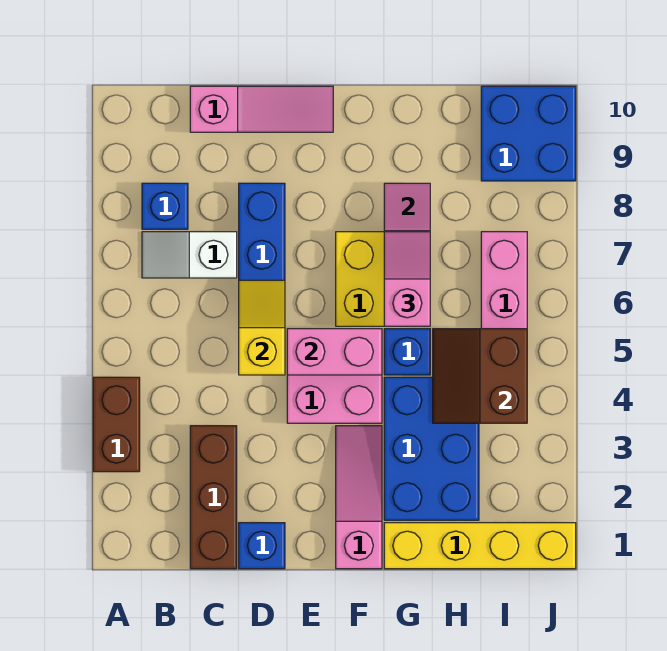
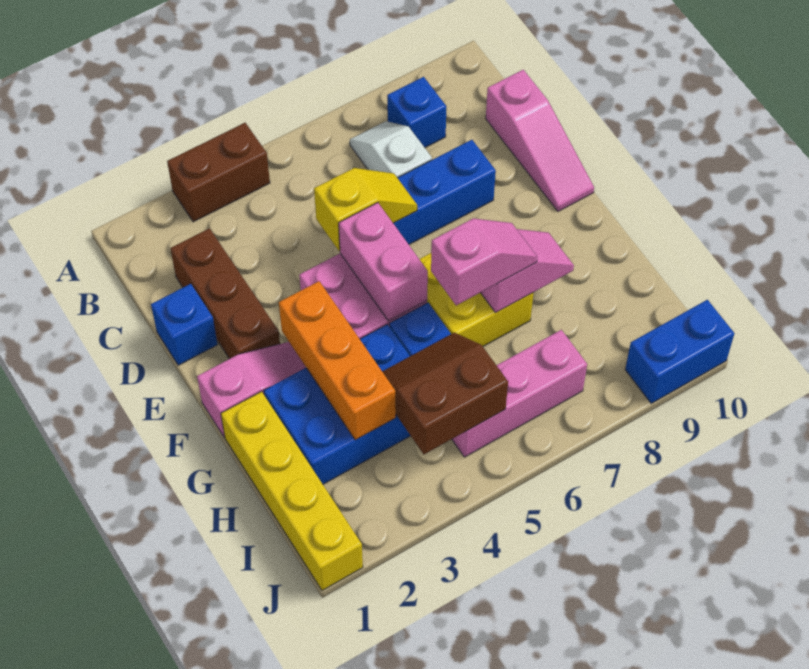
brown 1x3 brick [190,426,237,569] -> brown 1x3 brick turned to [170,228,280,359]
none -> orange 1x3 brick [279,281,396,440]
blue 2x2 brick [481,86,576,181] -> blue 1x2 brick [625,300,734,403]

